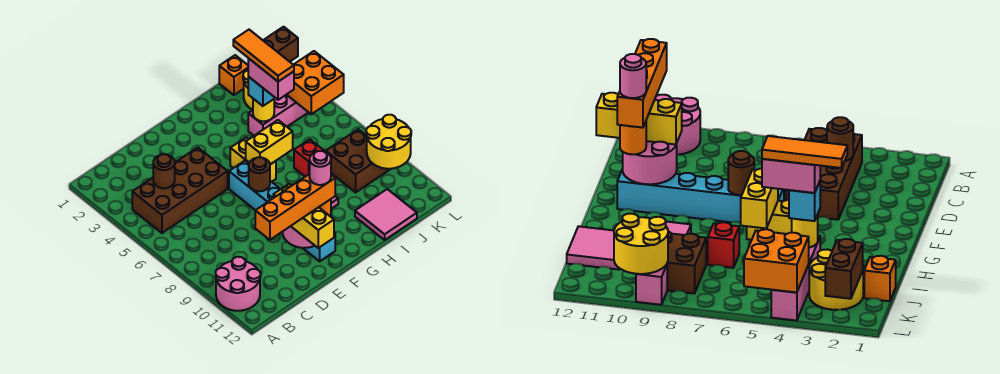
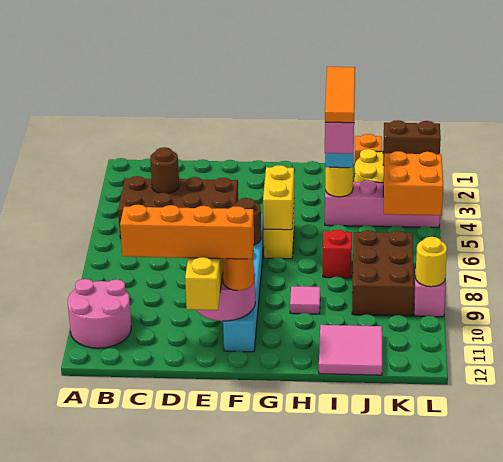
pink 1x1 round brick [310,151,331,185] -> none
yellow 1x2 brick [246,120,293,164] -> yellow 1x2 brick turned to [263,165,294,230]
brown 2x2 brick [326,129,388,192] -> brown 2x3 brick [352,230,414,316]
yellow 2x2 round brick [366,115,411,169] -> yellow 1x1 round brick [415,237,447,287]

